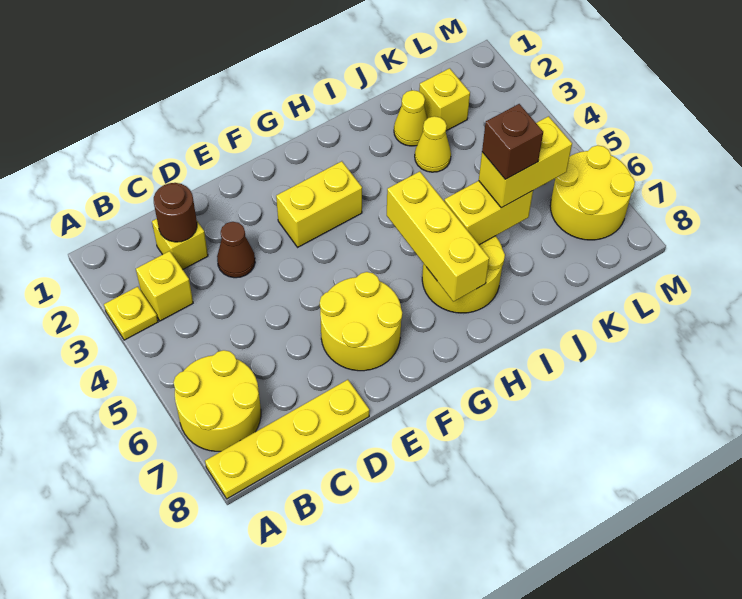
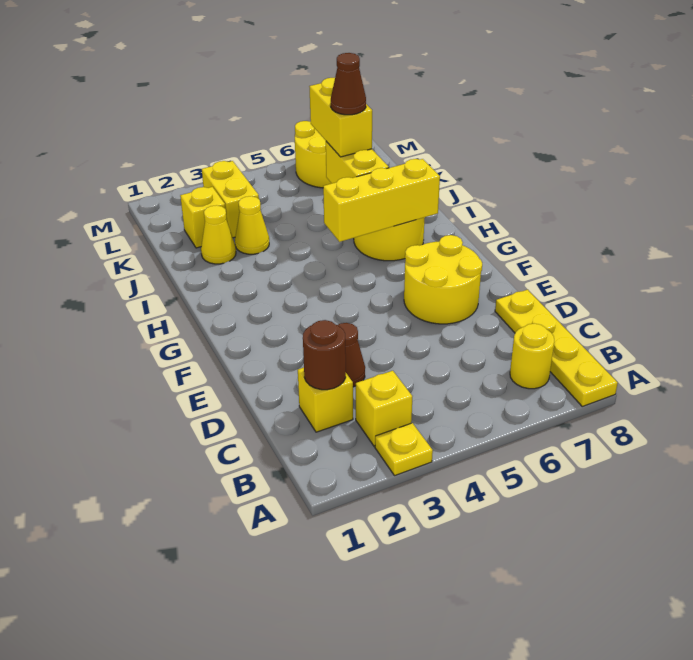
yellow 2x2 round brick [174,350,261,451] -> yellow 1x1 round brick [510,323,554,389]
yellow 1x2 brick [276,161,362,247] -> yellow 1x2 brick moved to [202,161,259,238]
brown 1x1 brick [482,104,543,179] -> brown 1x1 cone [331,53,366,115]

